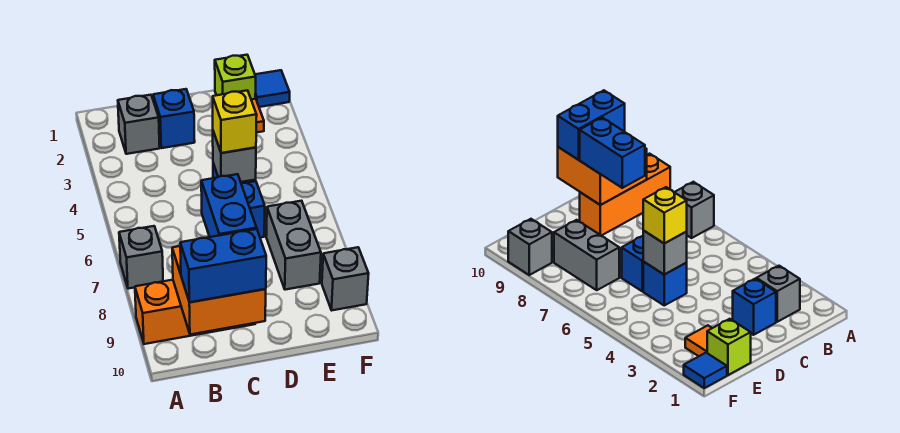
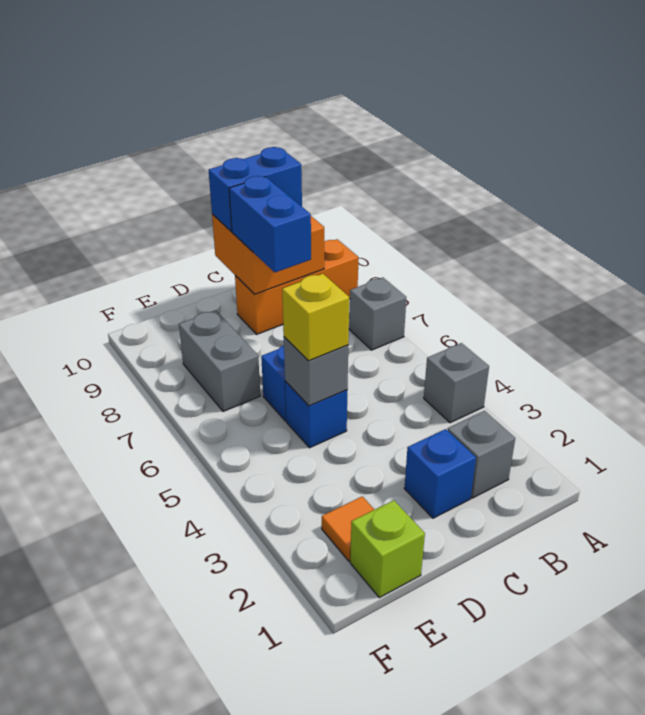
blue 1x1 tile [255,70,290,107] -> none
grey 1x1 brick [322,247,369,310] -> grey 1x1 brick moved to [424,343,489,423]

